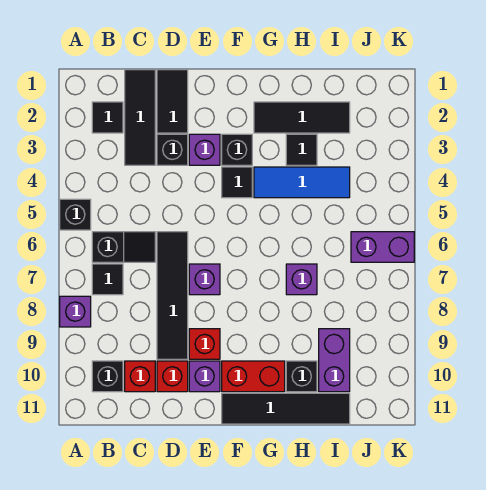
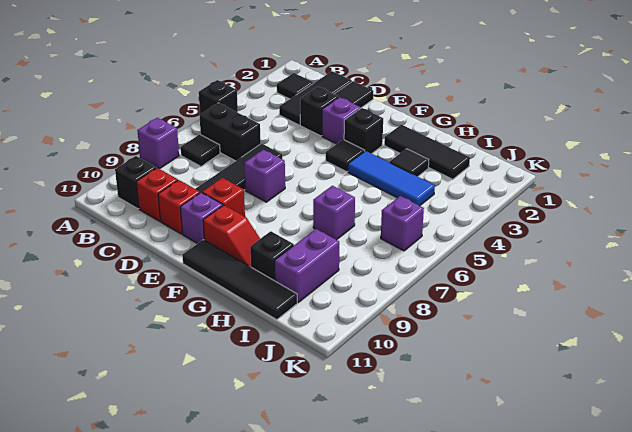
black 1x2 slope [92,232,155,262] -> black 1x2 brick [199,103,261,161]
red 1x2 brick [222,361,285,392] -> red 1x2 slope [203,205,260,267]
purple 1x2 brick [351,232,414,262] -> purple 1x1 brick [381,196,424,251]

